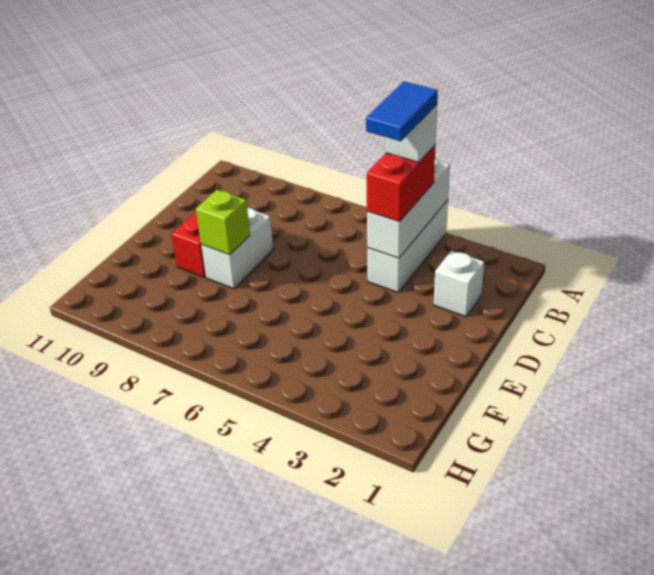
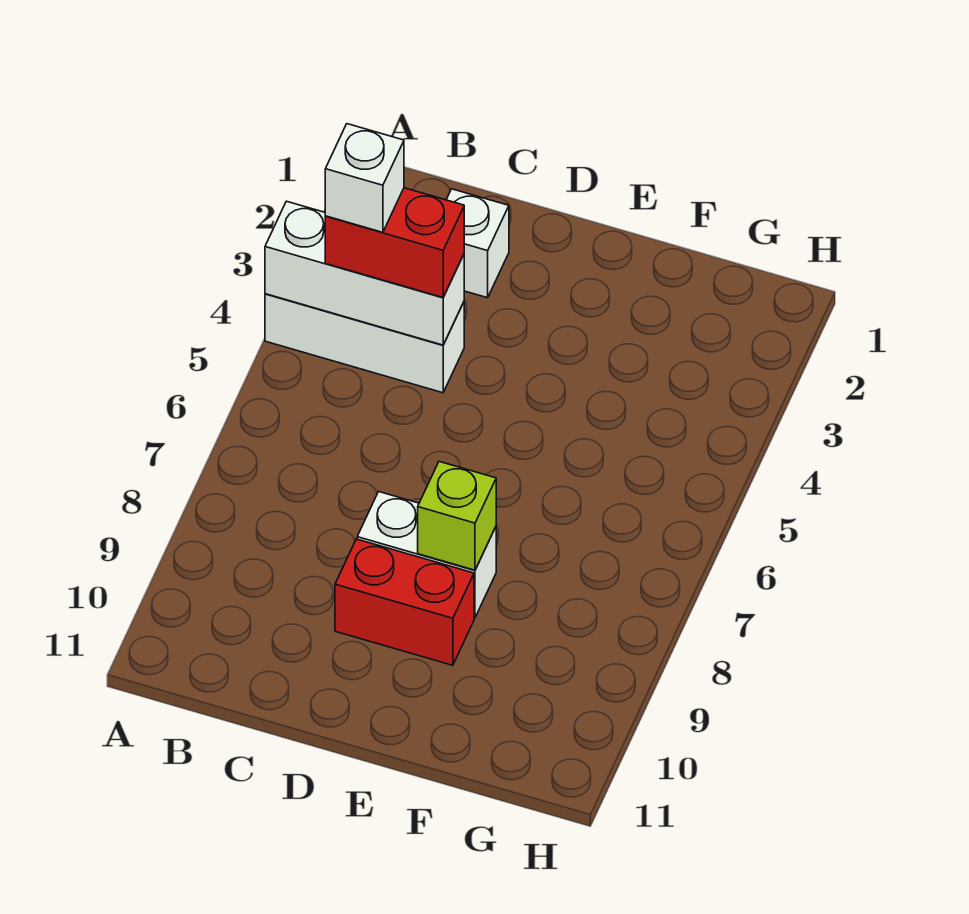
blue 1x2 tile [366,81,438,141] -> none

